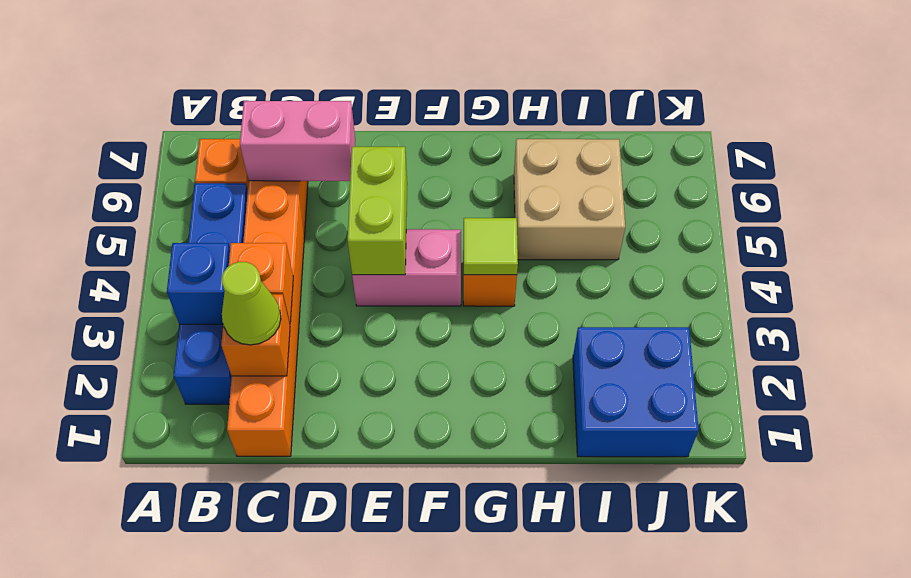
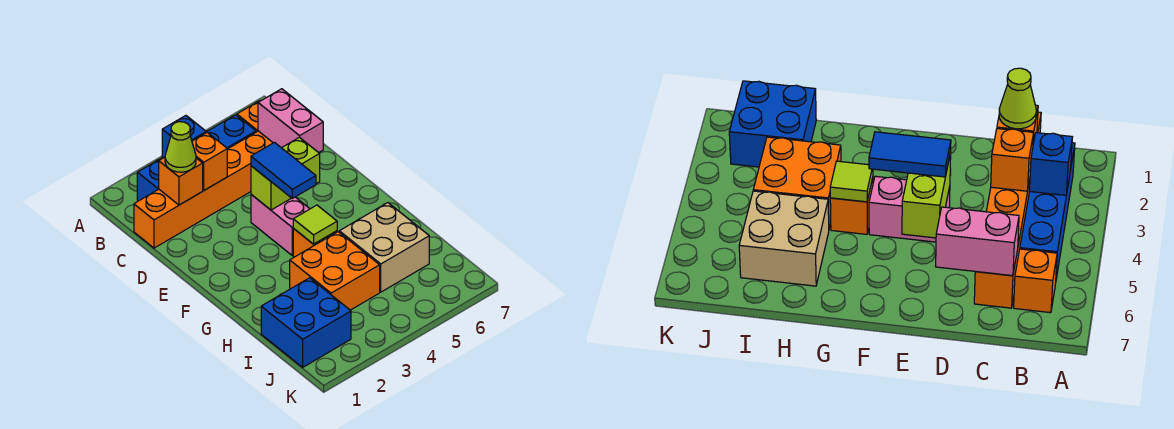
none -> blue 1x2 tile [251,143,316,198]
none -> orange 2x2 brick [290,232,380,310]

